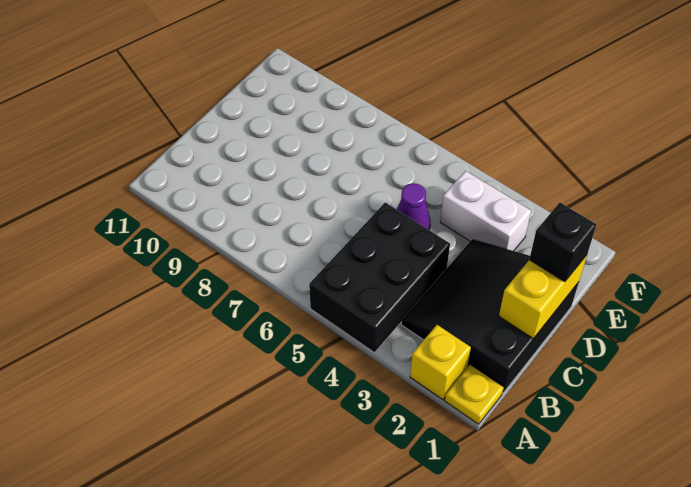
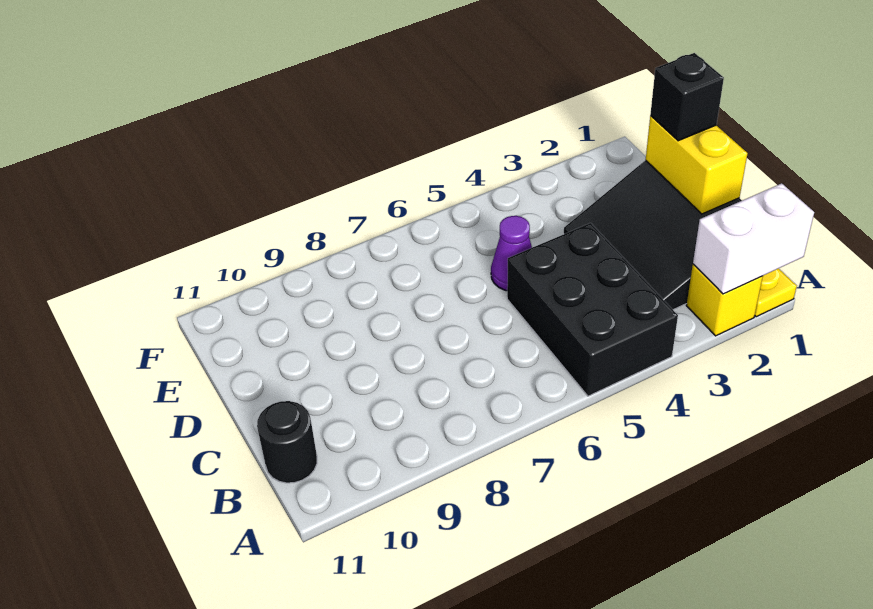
none -> black 1x1 round brick [257,401,317,483]
white 1x2 brick [440,171,531,251] -> white 1x2 brick moved to [693,183,814,294]

